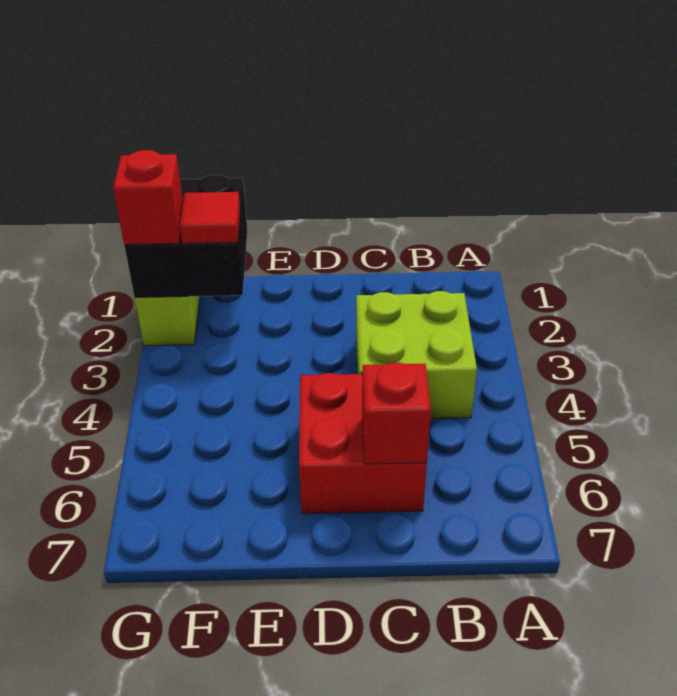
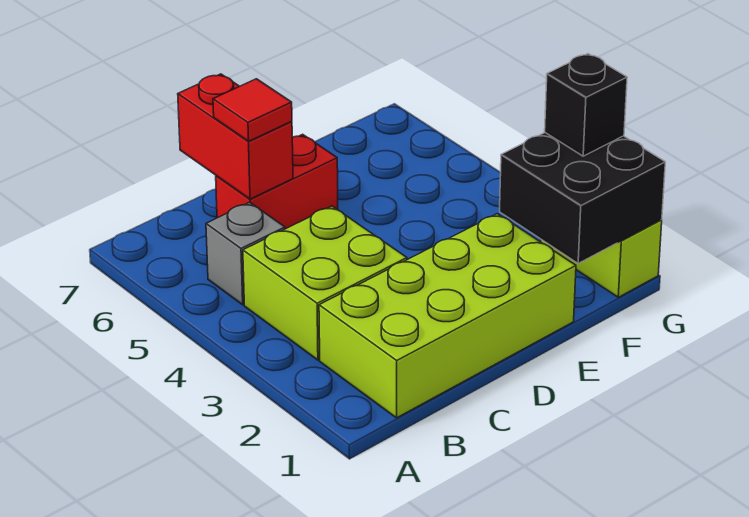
none -> lime 2x4 brick [319,214,576,418]
none -> grey 1x1 brick [206,202,285,305]
red 2x2 brick [299,373,427,514] -> red 1x2 brick [216,134,338,229]
red 1x1 brick [362,363,431,464] -> red 1x2 brick [178,74,293,199]
red 1x1 tile [180,192,240,244] -> red 1x1 tile moved to [213,79,292,141]
red 1x1 brick [113,150,183,245] -> black 1x1 brick [545,54,627,156]

